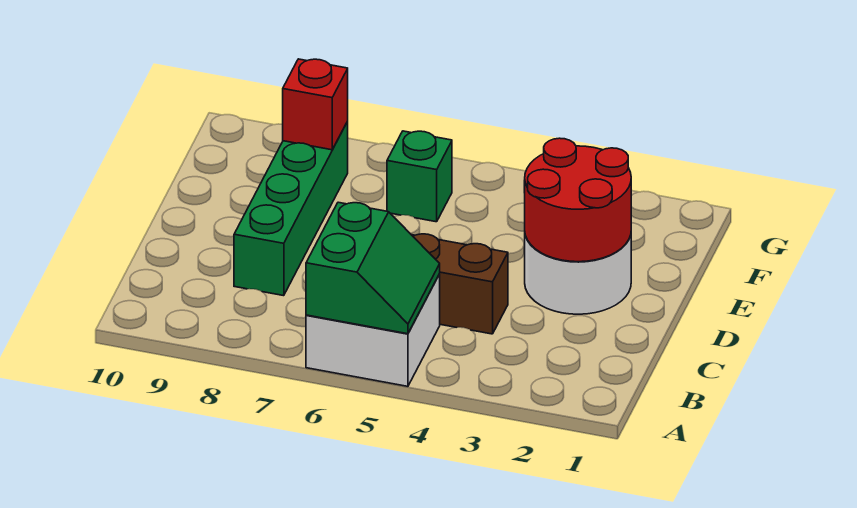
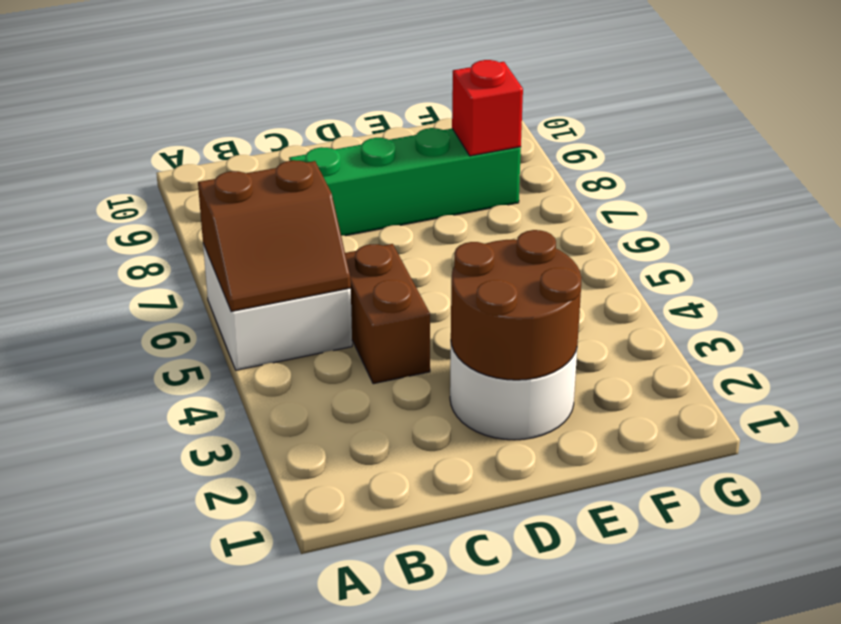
green 2x2 slope [306,202,440,334] -> brown 2x2 slope [198,160,351,312]
red 2x2 round brick [525,138,631,262] -> brown 2x2 round brick [451,230,582,380]
green 1x1 brick [387,131,452,222] -> none

